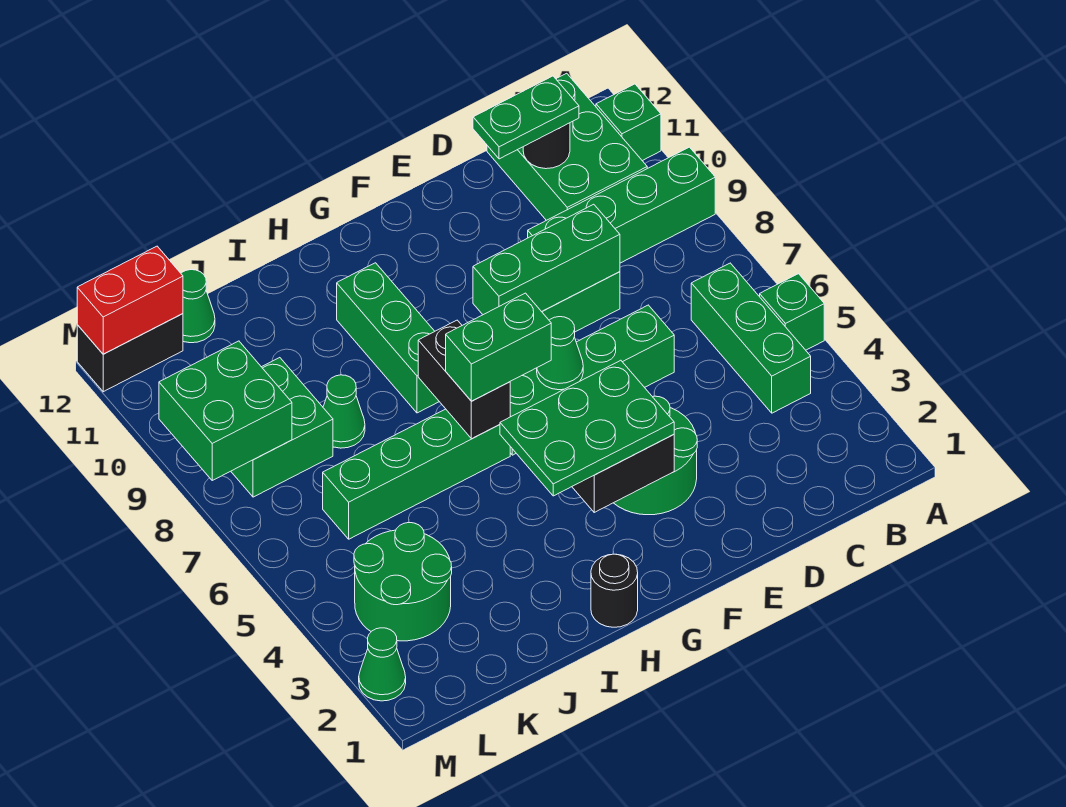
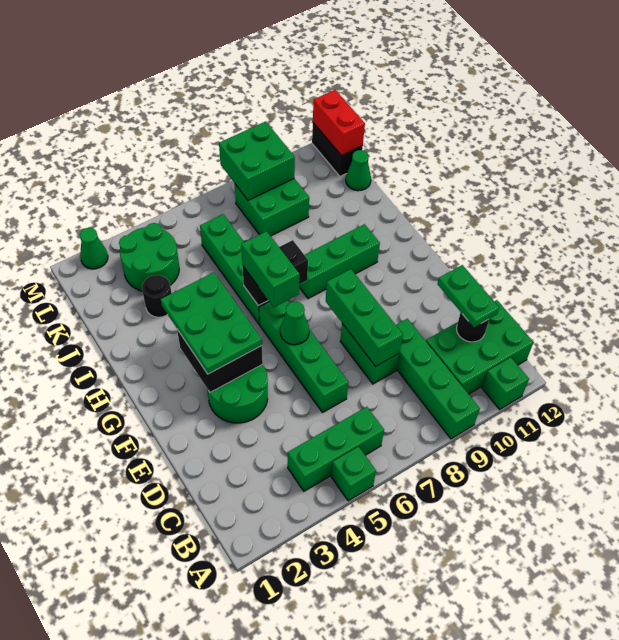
black 1x1 round brick [591,554,638,627] -> black 1x1 round brick moved to [142,275,172,317]
green 1x1 cone [323,375,365,448] -> none

